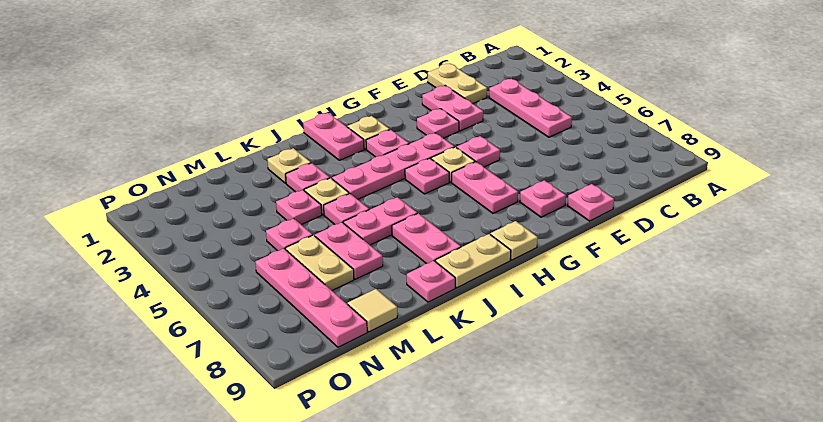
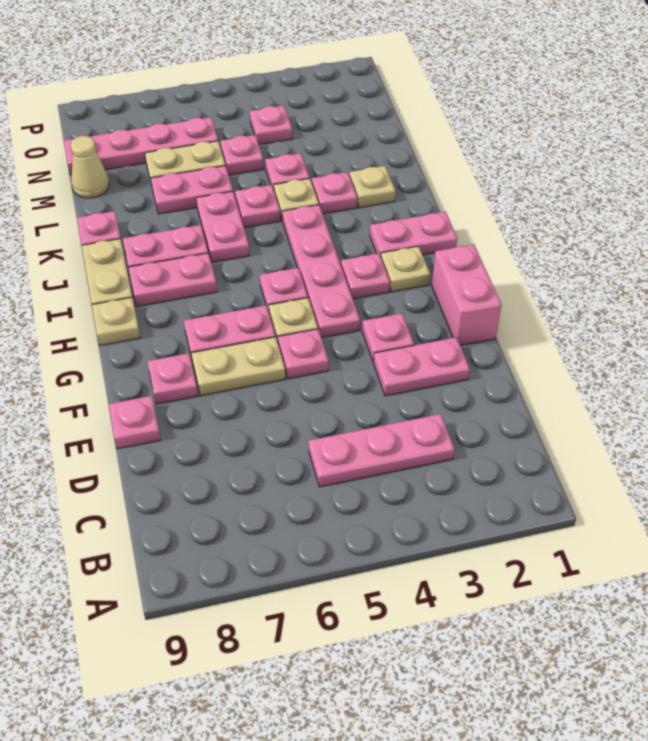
tan 1x2 plate [428,64,487,104] -> tan 1x2 plate moved to [191,337,285,396]
none -> pink 1x2 brick [432,244,502,345]
none -> pink 1x2 plate [128,253,217,307]
tan 1x1 tile [348,289,397,332] -> tan 1x1 cone [71,136,109,198]
none -> pink 1x1 plate [250,106,292,145]

